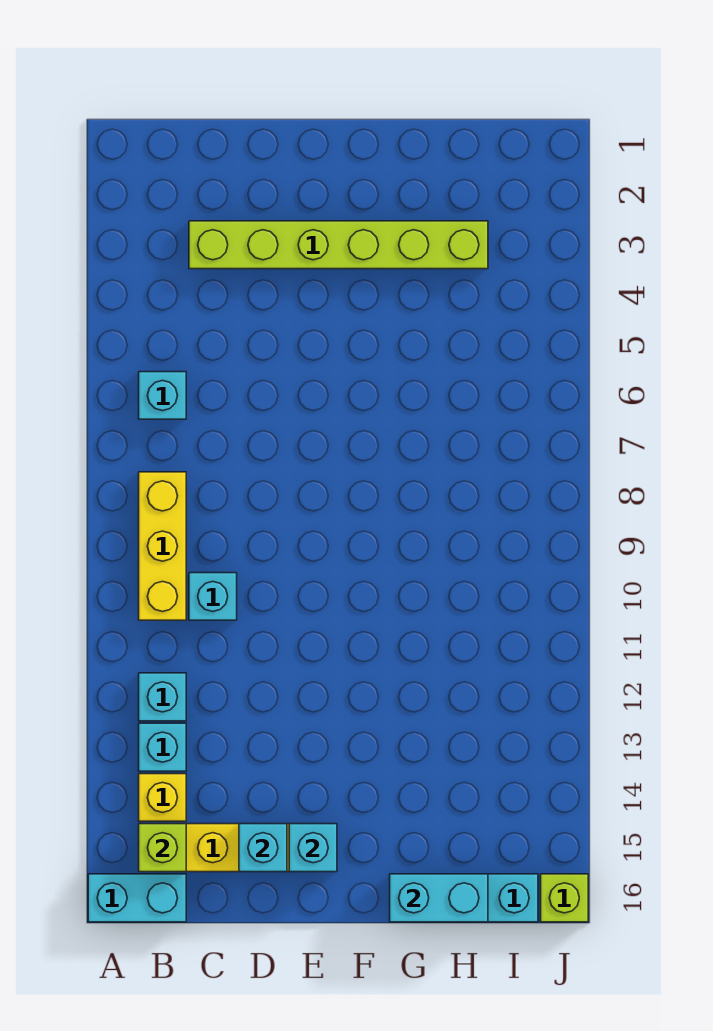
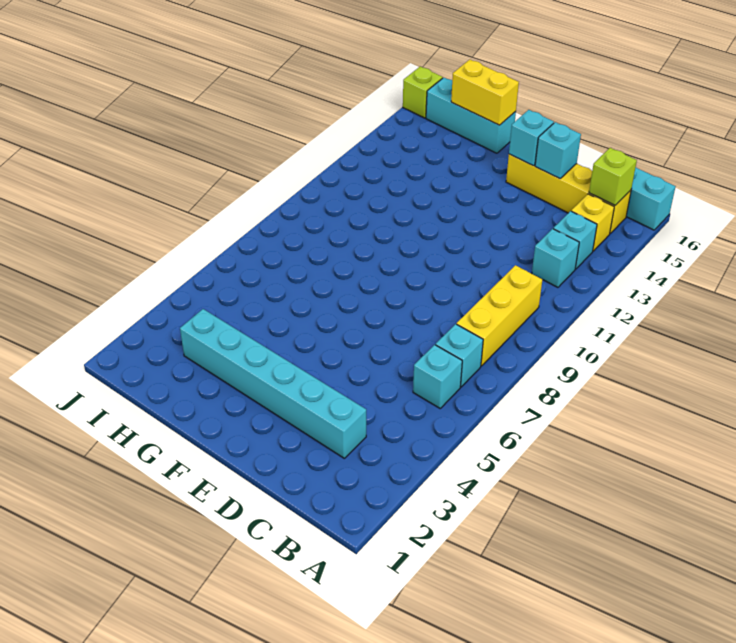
lime 1x6 brick [189,221,488,269] -> cyan 1x6 brick [180,309,366,458]
cyan 1x1 brick [189,573,237,620] -> cyan 1x1 brick moved to [436,324,483,387]
cyan 1x2 brick [390,874,488,922] -> yellow 1x2 brick [451,60,519,125]

